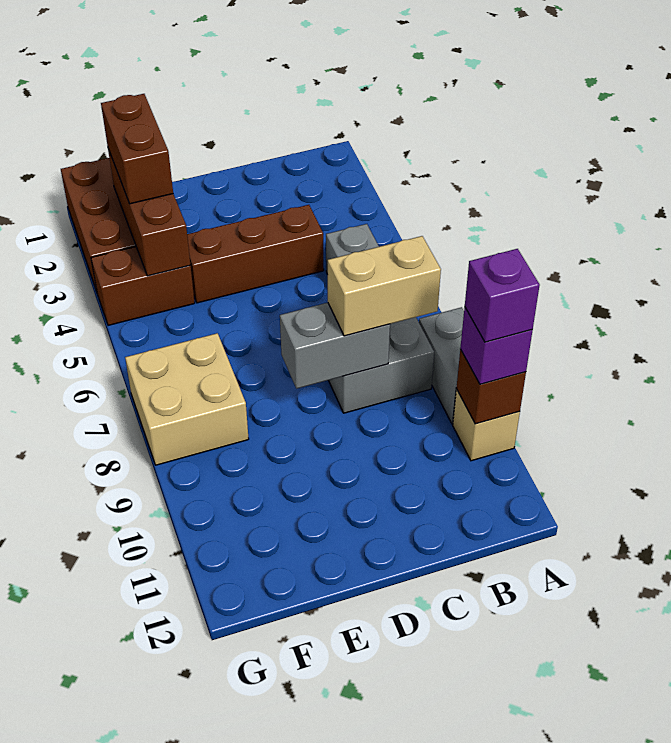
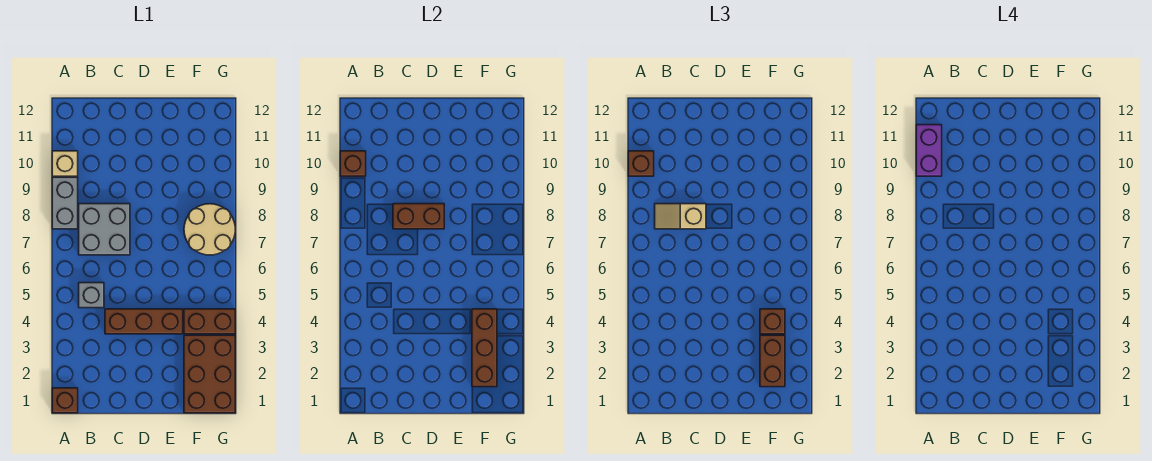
none -> brown 1x1 brick [52,388,78,413]
purple 1x1 brick [460,307,533,384] -> brown 1x1 brick [628,151,654,176]
purple 1x1 brick [465,249,540,342] -> purple 1x2 brick [916,125,942,176]
tan 1x2 brick [328,236,441,336] -> tan 1x2 slope [655,204,706,229]
grey 1x2 brick [280,303,390,389] -> brown 1x2 brick [393,204,444,229]
none -> brown 1x1 brick [760,309,785,334]
tan 2x2 brick [125,333,249,465] -> tan 2x2 round brick [184,204,235,255]

